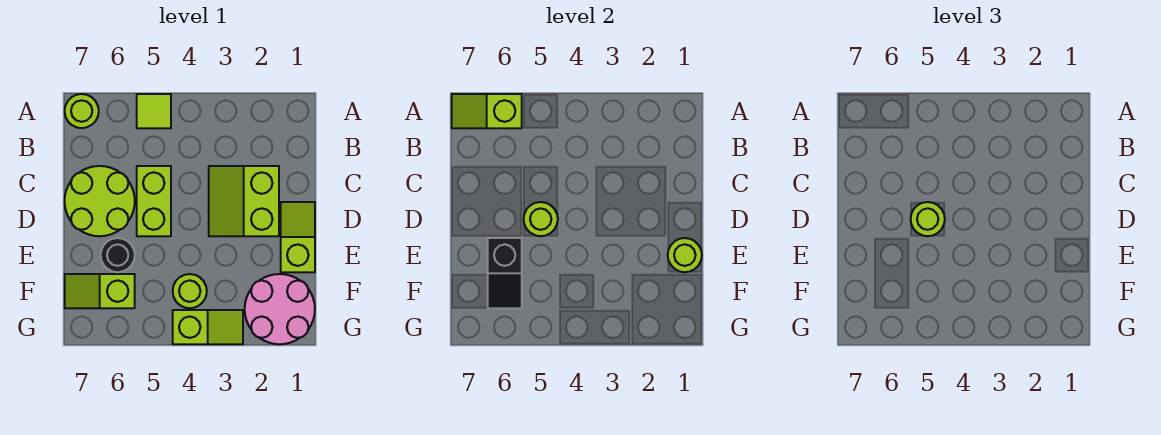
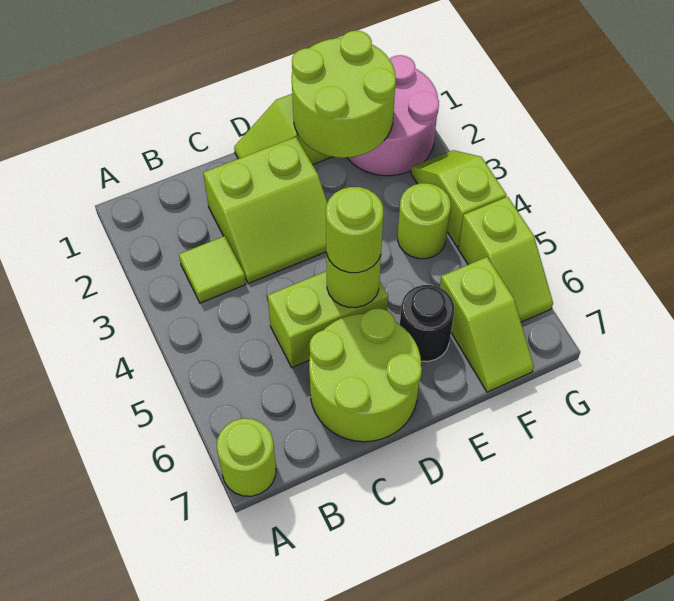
lime 1x1 tile [137,94,171,128] -> lime 1x1 tile moved to [179,236,246,303]
lime 1x2 slope [452,94,522,128] -> lime 1x2 slope moved to [458,197,553,322]
lime 1x1 round brick [668,238,702,272] -> lime 2x2 round brick [291,31,396,158]
black 1x2 slope [488,238,522,308] -> none

